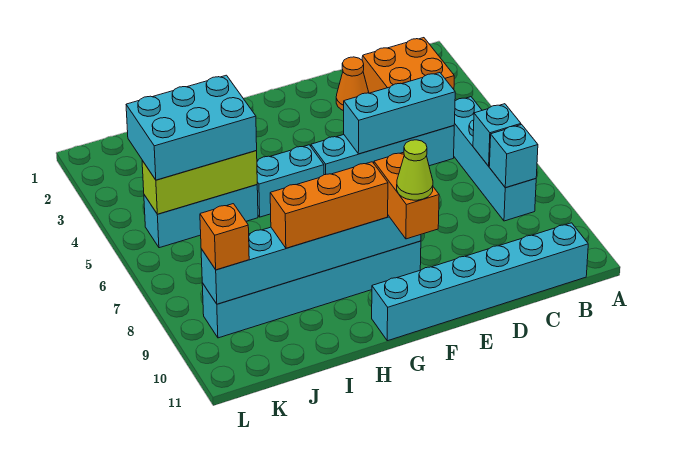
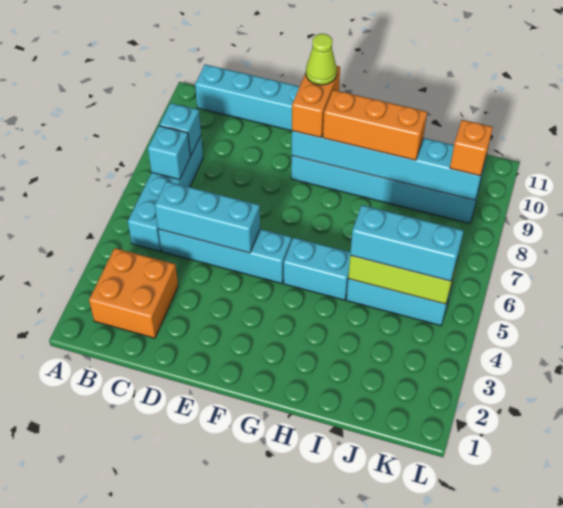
orange 1x1 cone [336,57,369,111] -> none
cyan 2x3 brick [126,75,257,180] -> cyan 1x3 brick [350,205,463,281]

